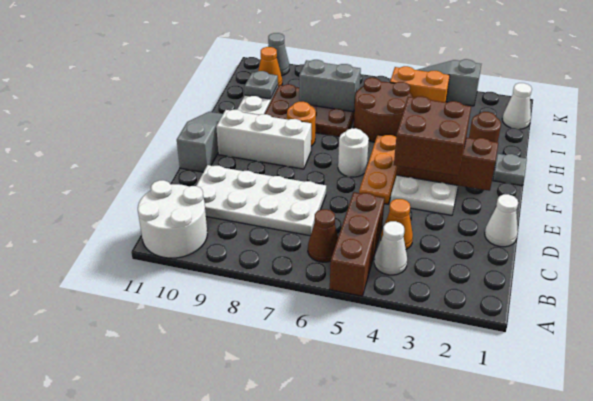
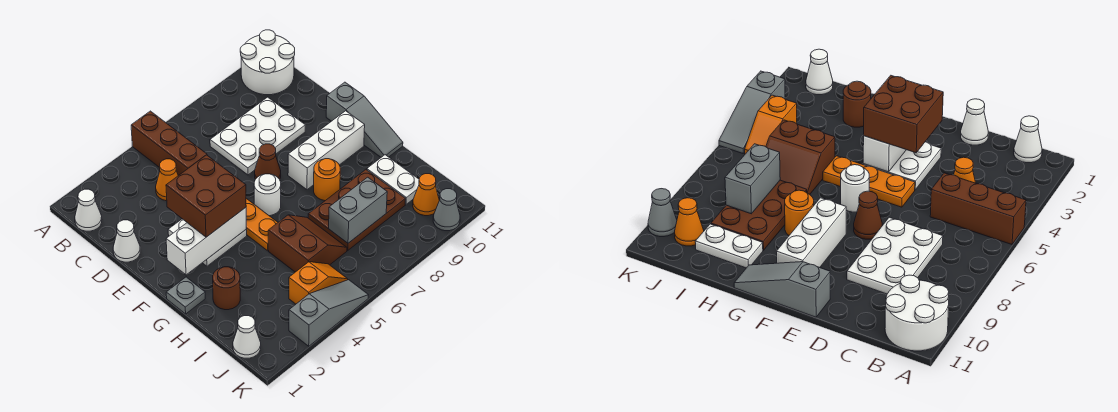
white 1x1 cone [374,221,407,275] -> white 1x1 cone moved to [75,189,102,231]
brown 1x1 cone [308,209,338,262] -> brown 1x1 cone moved to [255,144,281,179]
white 2x4 plate [196,165,326,236] -> white 2x3 plate [210,97,305,175]
brown 1x3 brick [397,138,498,191] -> white 1x3 brick [166,208,246,275]
brown 2x2 round brick [354,78,412,142] -> brown 2x2 slope [268,215,347,272]
grey 1x1 plate [244,71,278,99] -> none
orange 1x2 brick [390,66,450,102] -> orange 1x2 slope [289,262,348,304]

